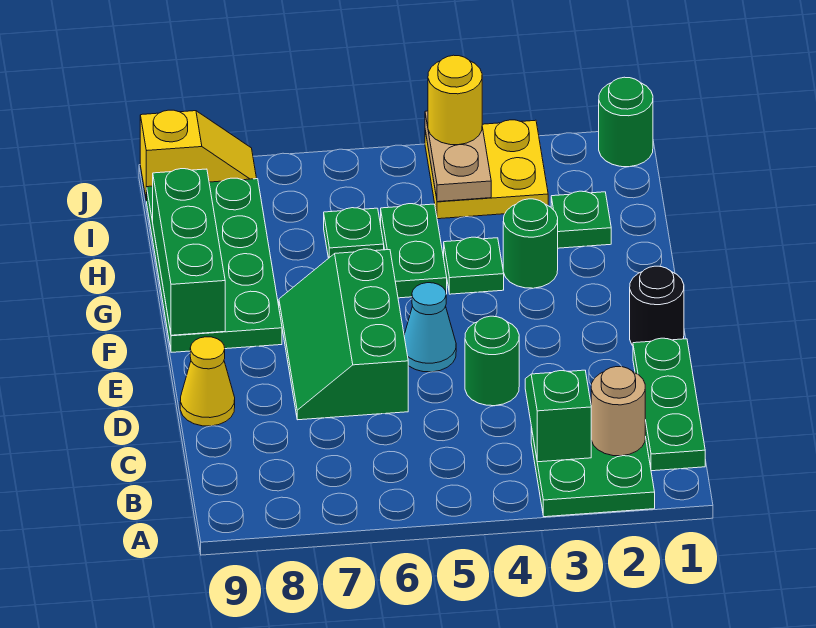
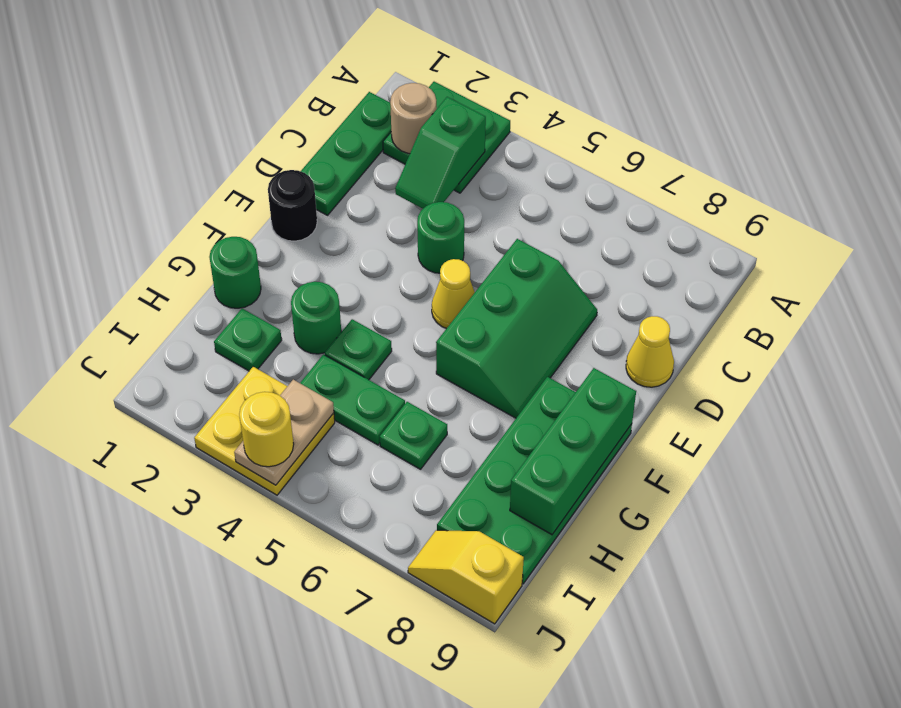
cyan 1x1 cone [404,283,456,372] -> yellow 1x1 cone [432,259,475,329]
green 1x2 plate [381,204,447,298] -> green 1x2 plate turned to [300,354,405,445]
green 1x1 round brick [599,77,653,167] -> green 1x1 round brick moved to [209,237,261,308]

